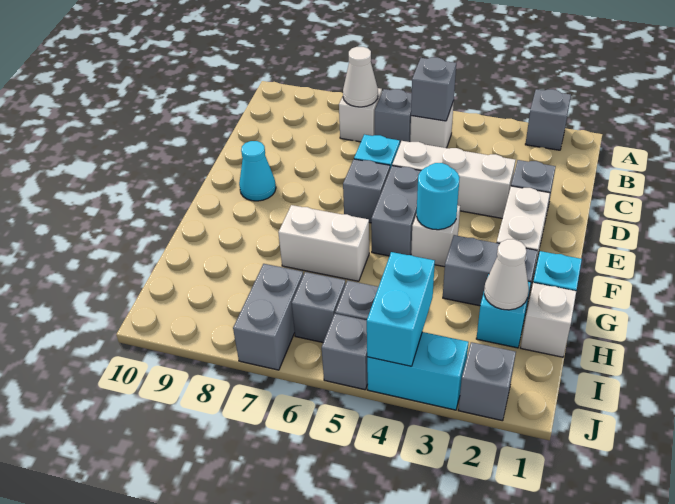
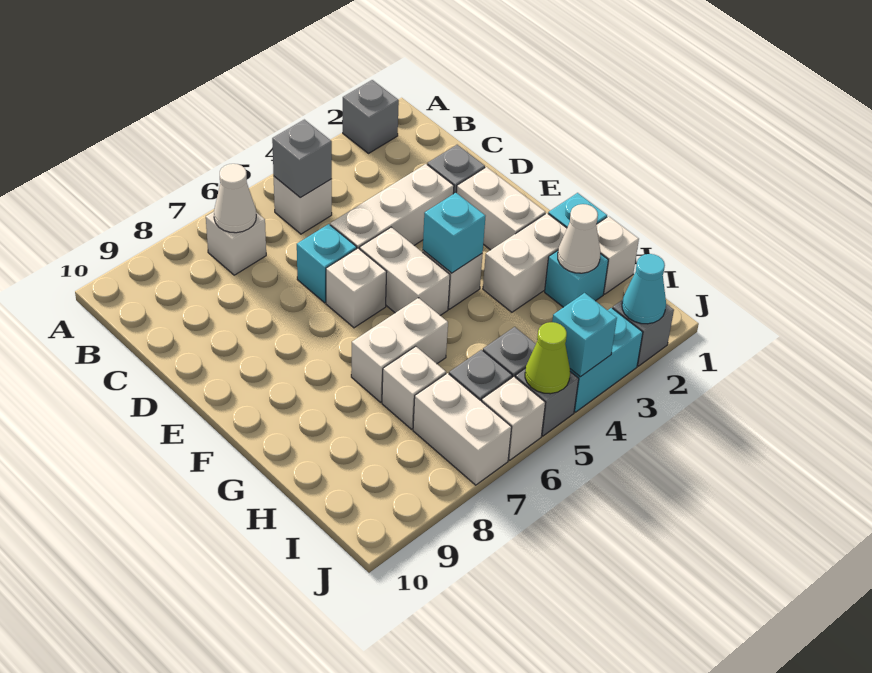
grey 1x1 brick [375,89,412,143] -> none
grey 1x2 brick [371,166,421,256] -> white 1x2 brick [360,227,450,316]
grey 1x1 brick [343,159,390,223] -> white 1x1 brick [326,248,387,328]
cyan 1x1 cone [239,141,276,201] -> cyan 1x1 cone moved to [622,254,666,324]
cyan 1x1 round brick [417,163,460,230] -> cyan 1x1 brick [423,193,485,273]
grey 1x2 brick [443,235,537,306] -> white 1x2 brick [483,213,567,312]
none -> white 1x1 brick [382,346,446,429]
cyan 1x2 brick [367,252,435,366] -> cyan 1x1 brick [552,293,617,377]
grey 1x2 brick [233,264,303,370] -> white 1x2 brick [413,373,512,485]
none -> lime 1x1 cone [525,322,570,394]
none -> white 1x1 brick [482,377,545,460]

